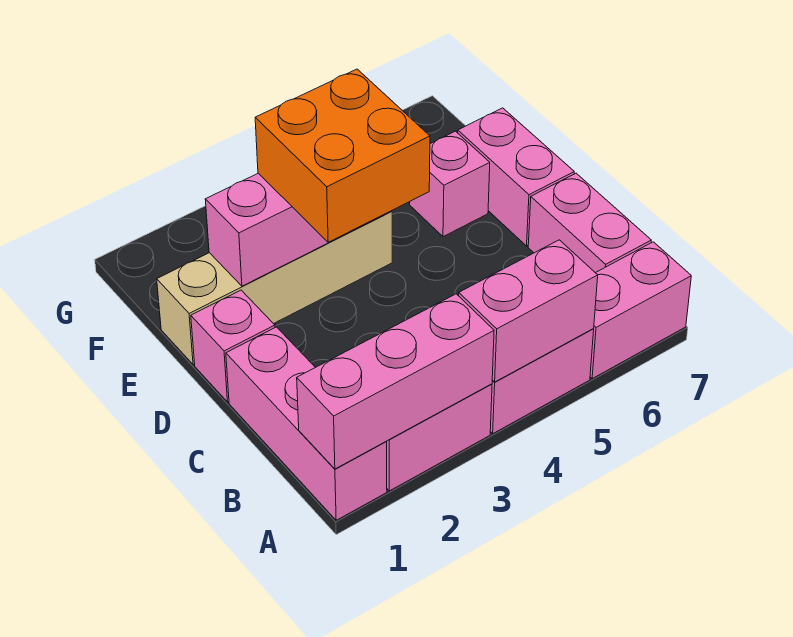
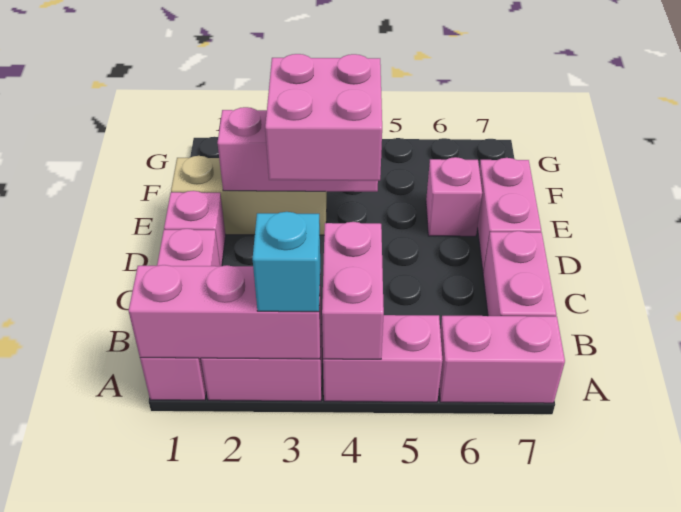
none -> cyan 1x1 brick [253,212,320,312]
pink 1x2 brick [459,240,598,382] -> pink 1x2 brick turned to [322,222,384,359]
orange 2x2 brick [255,69,430,242] -> pink 2x2 brick [265,54,382,181]
tan 1x4 brick [157,211,392,365] -> tan 1x3 brick [171,156,327,235]

